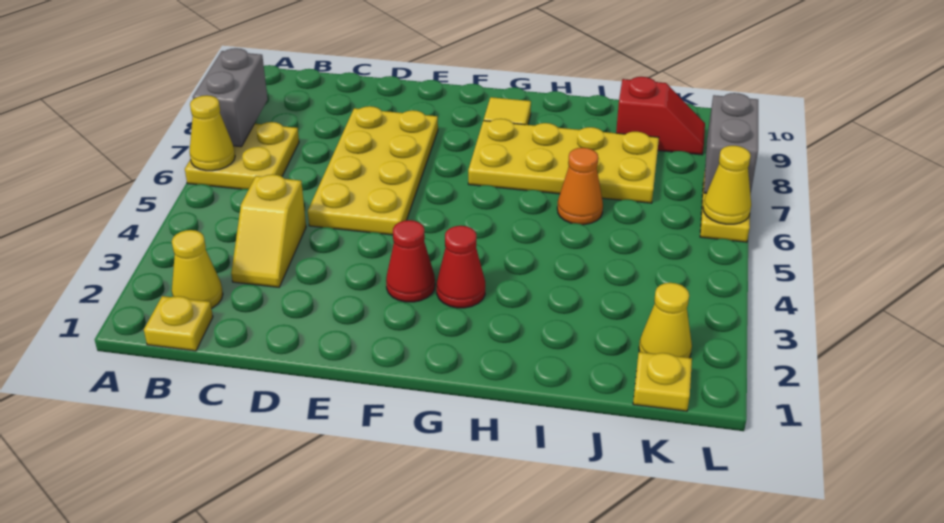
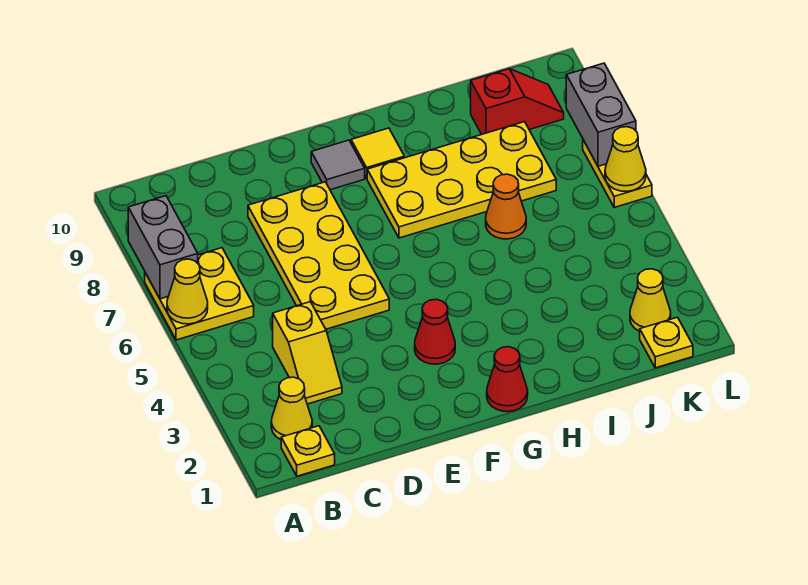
none -> grey 1x1 tile [311,140,365,190]
red 1x1 cone [437,226,485,308] -> red 1x1 cone moved to [487,347,528,412]

